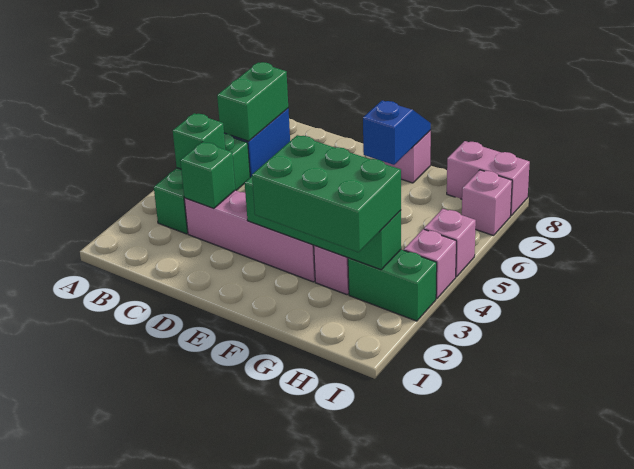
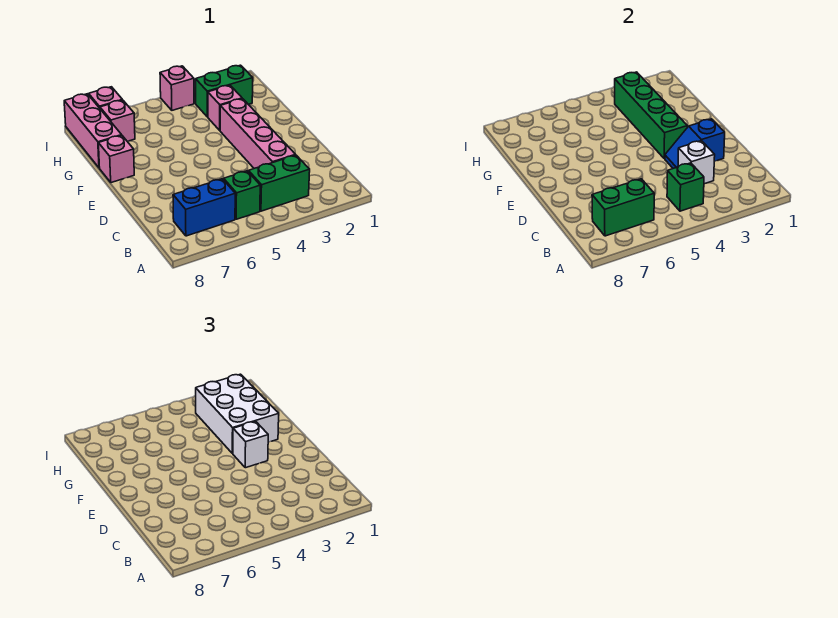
green 1x1 brick [180,142,235,209] -> white 1x1 brick [678,141,715,184]
none -> white 1x1 brick [233,421,268,468]
green 2x3 brick [252,135,401,252] -> white 2x3 brick [196,374,279,453]
blue 1x2 slope [363,100,431,165] -> blue 1x2 slope moved to [665,119,725,168]
green 1x2 brick [348,250,437,321] -> green 1x2 brick turned to [196,65,253,117]
pink 1x2 brick [447,141,530,216] -> pink 1x3 brick [64,94,122,168]
pink 1x1 brick [424,209,476,277] -> pink 1x1 brick moved to [100,100,135,141]

